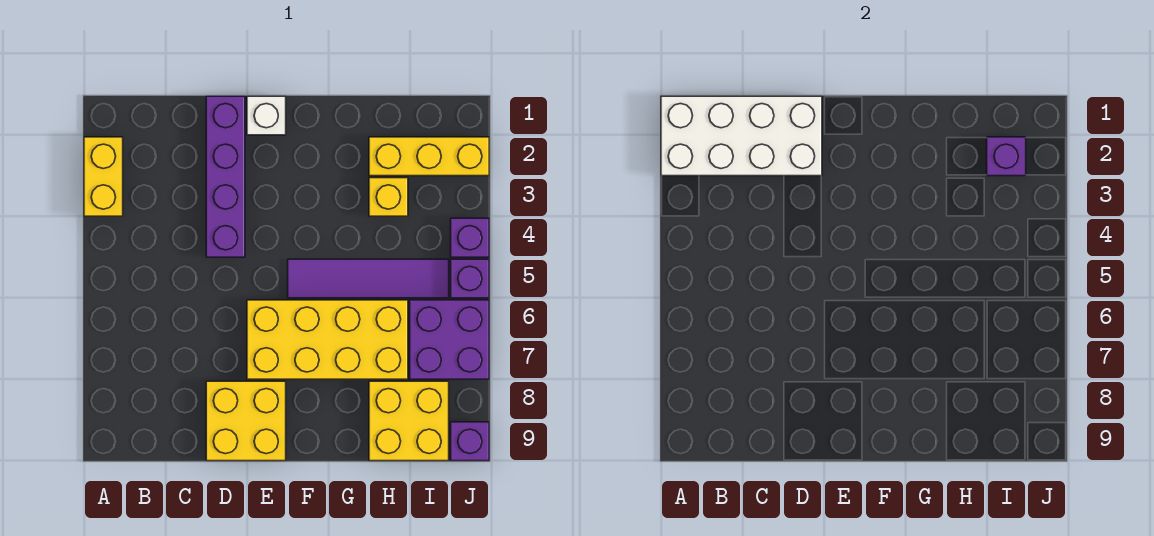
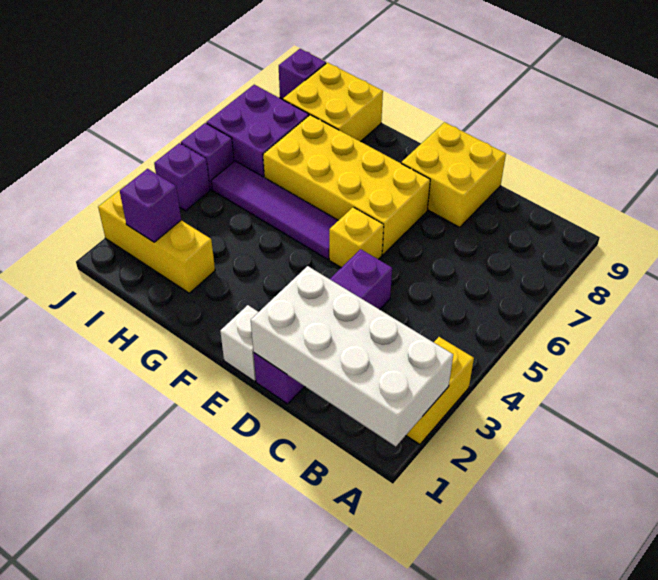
yellow 1x1 brick [369,178,408,216] -> yellow 1x1 brick moved to [329,207,384,268]

